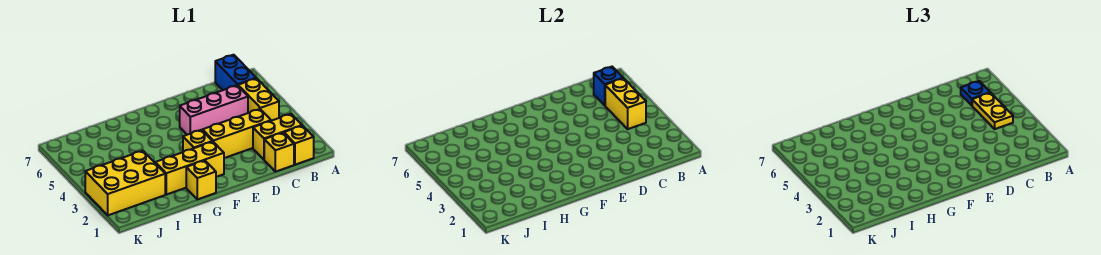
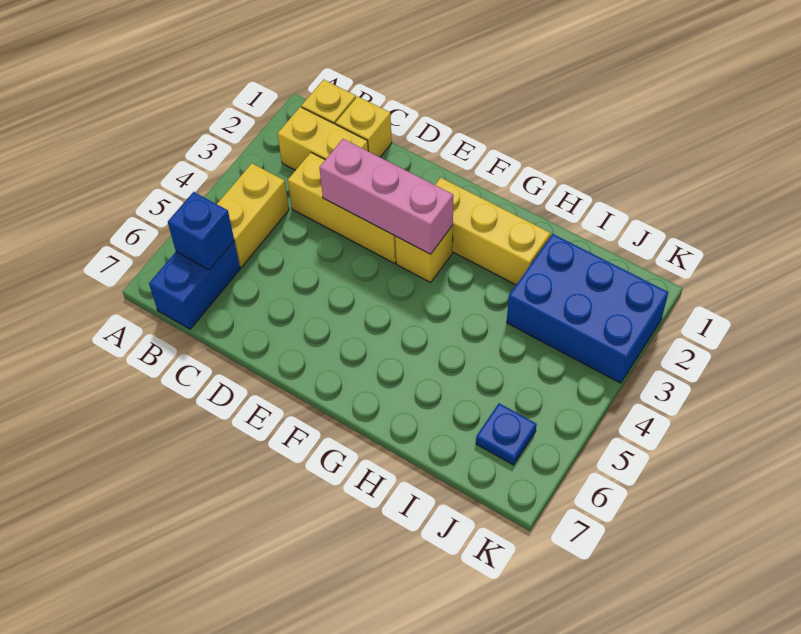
yellow 1x2 brick [605,78,646,129] -> none
yellow 1x2 plate [972,93,1013,129] -> none
blue 1x1 plate [961,81,990,105] -> blue 1x1 plate moved to [476,403,537,465]
pink 1x3 brick [180,85,248,135] -> pink 1x3 brick moved to [319,139,453,254]
yellow 1x1 brick [186,161,216,200] -> none
yellow 2x3 brick [85,151,165,215] -> blue 2x3 brick [507,234,668,383]

